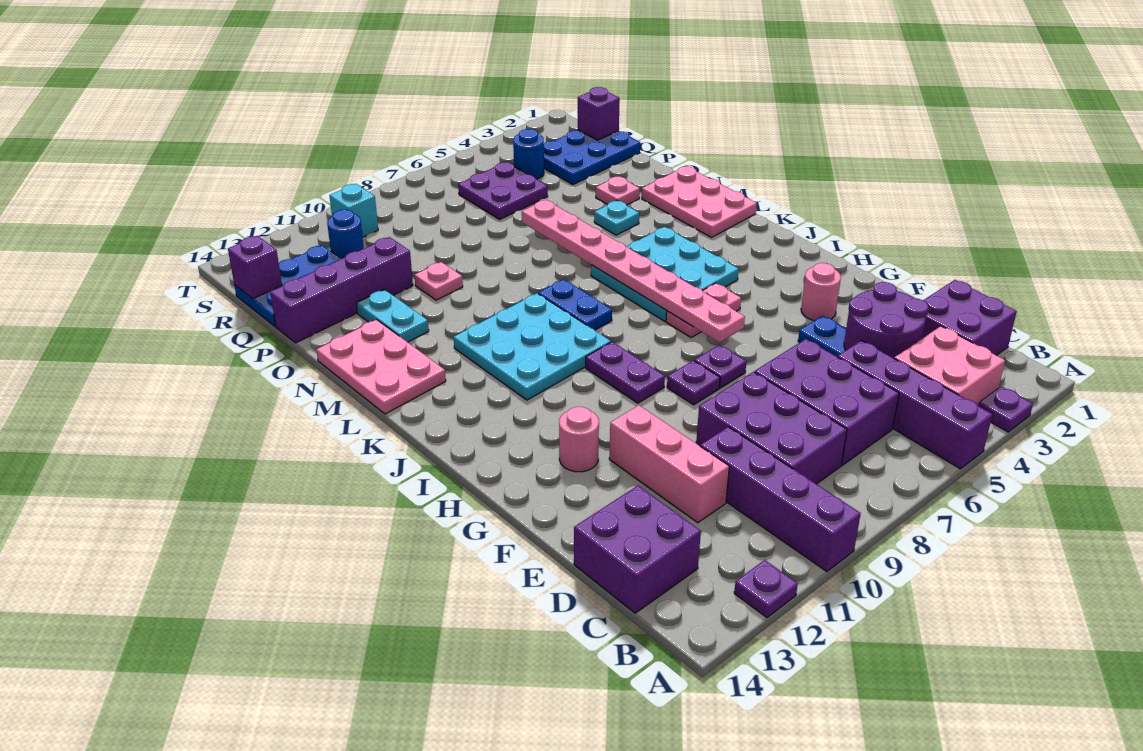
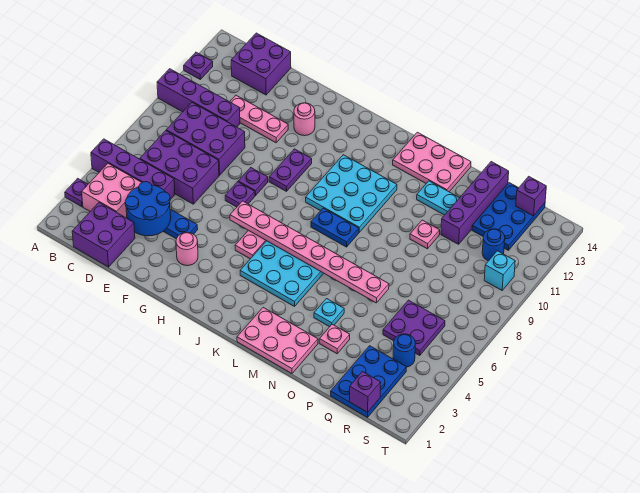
purple 2x2 round brick [844,282,929,358] -> blue 2x2 round brick [125,182,171,236]
pink 1x3 brick [609,405,729,523] -> pink 1x3 plate [230,95,288,143]
purple 1x2 plate [586,342,665,403] -> purple 1x2 plate turned to [269,149,312,191]

